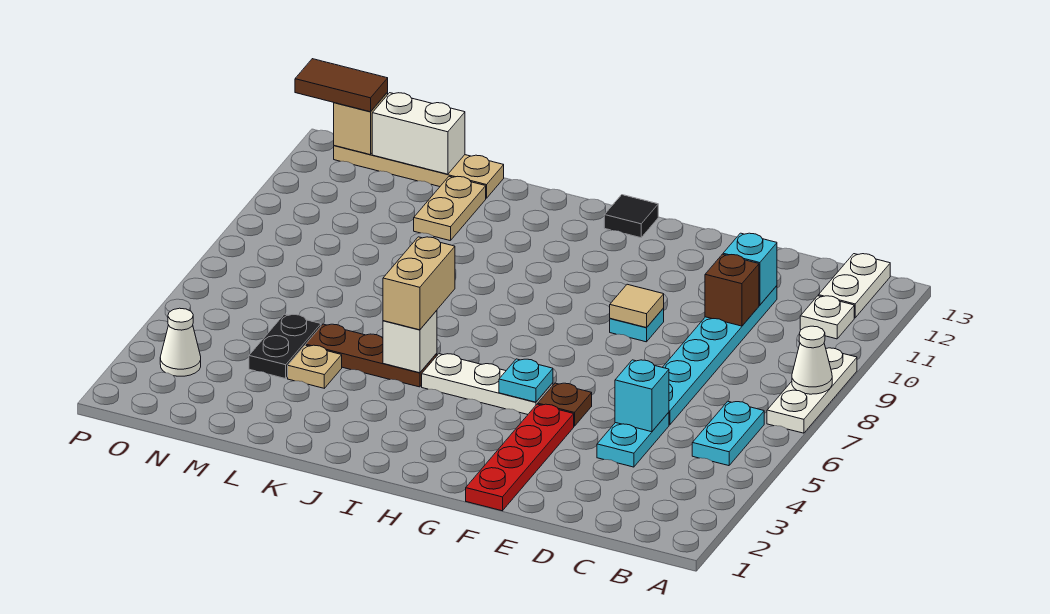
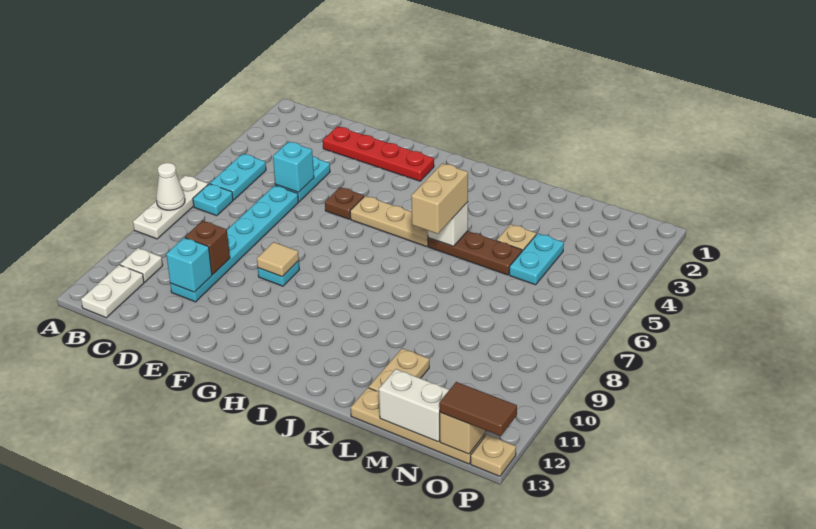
red 1x4 plate [466,404,574,511] -> red 1x4 plate turned to [323,126,434,181]
white 1x3 plate [422,354,553,414] -> tan 1x3 plate [350,196,428,247]
cyan 1x1 plate [499,359,553,402] -> cyan 1x1 plate moved to [193,184,233,216]
black 1x1 tile [604,195,658,238] -> none
black 1x2 plate [249,314,321,379] -> cyan 1x2 plate [509,233,564,285]
white 1x1 cone [160,308,201,376] -> none
none -> tan 1x1 plate [471,435,516,476]

